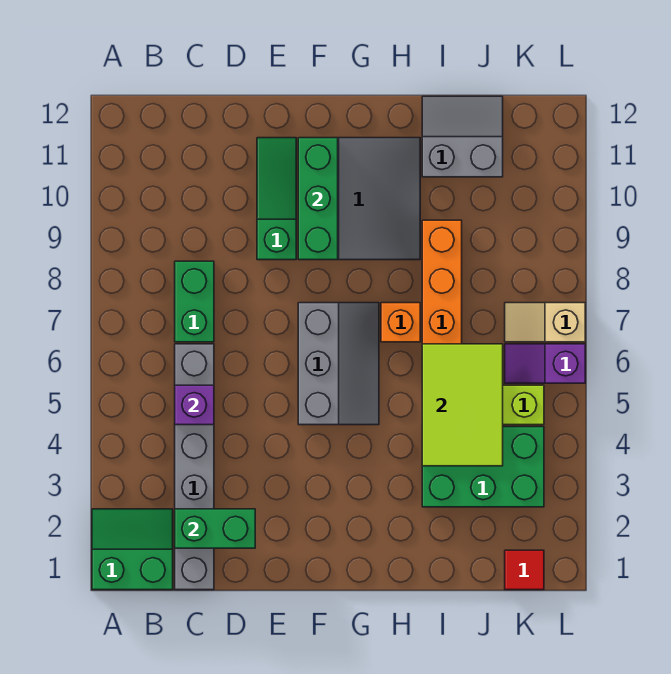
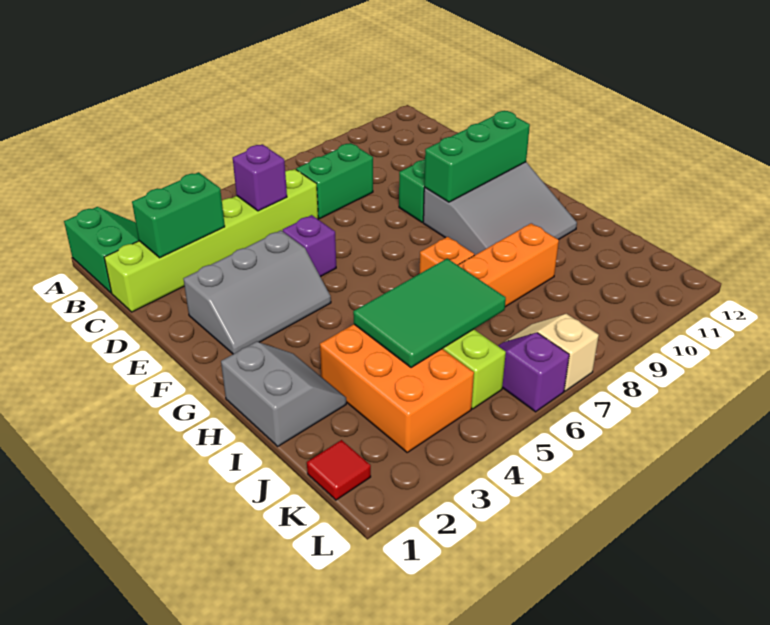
grey 1x6 brick [175,344,214,590] -> lime 1x6 brick [104,169,318,312]
green 1x2 brick [175,509,255,548] -> green 1x2 brick turned to [132,172,225,258]
none -> purple 1x1 brick [283,215,336,277]
grey 2x3 slope [298,303,379,425] -> grey 2x3 slope moved to [184,230,331,354]
green 2x3 brick [422,427,544,507] -> orange 2x3 brick [320,324,474,452]
lime 2x3 tile [422,344,503,466] -> green 2x3 tile [353,259,506,368]
grey 2x2 slope [422,96,503,177] -> grey 2x2 slope moved to [221,342,346,446]

